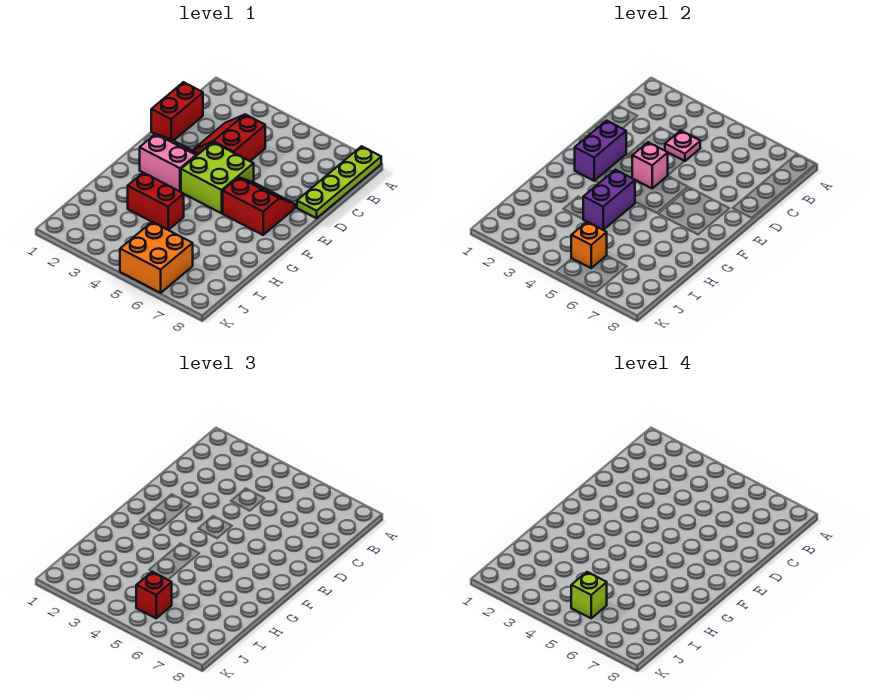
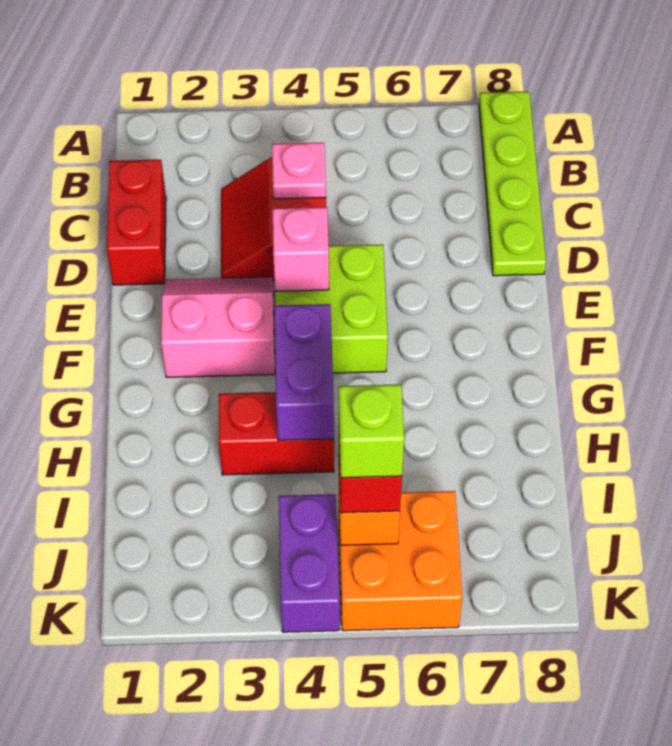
purple 1x2 brick [575,121,626,181] -> purple 1x2 brick moved to [279,494,339,632]
red 2x2 slope [223,177,295,235] -> none

